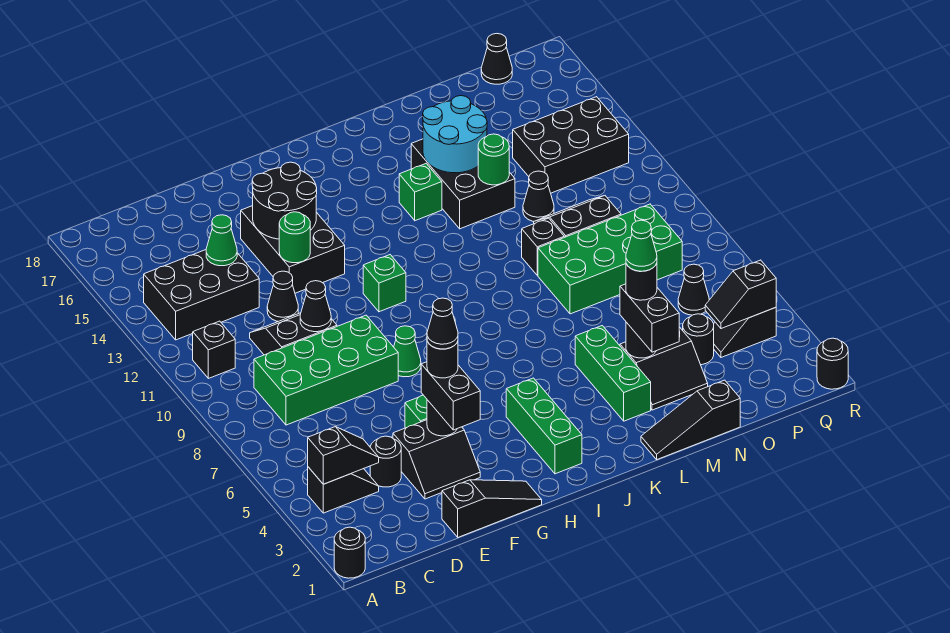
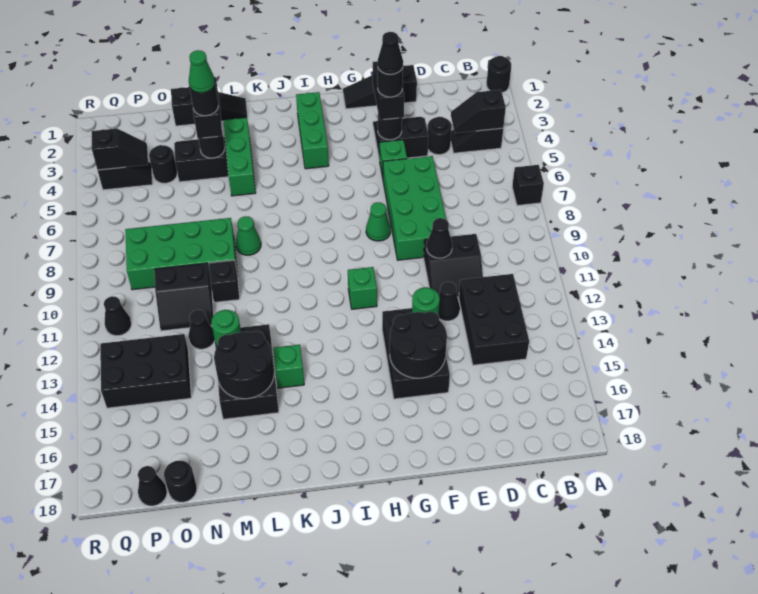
black 1x1 brick [193,321,235,378] -> black 1x1 brick moved to [512,165,544,206]
black 2x3 brick [144,250,259,340] -> black 2x3 brick turned to [459,274,529,365]
green 2x4 brick [254,315,398,425] -> green 2x4 brick turned to [383,156,446,260]
green 1x1 cone [206,215,237,266] -> green 1x1 cone moved to [236,217,261,255]
cyan 2x2 round brick [423,96,487,173] -> black 2x2 round brick [214,331,274,399]
black 1x1 cone [678,264,709,315] -> black 1x1 cone moved to [104,296,132,336]
black 1x1 round brick [817,338,848,389] -> black 1x1 round brick moved to [164,461,197,502]

